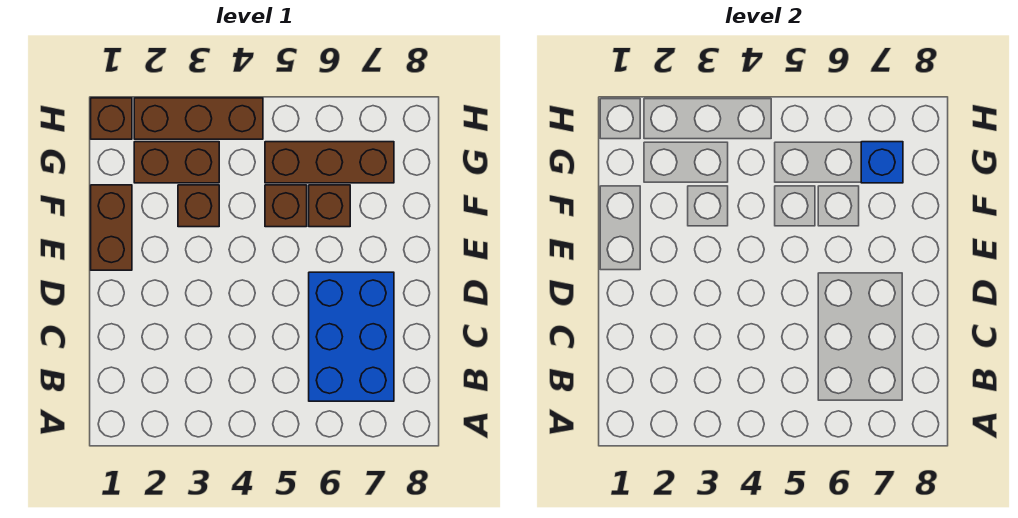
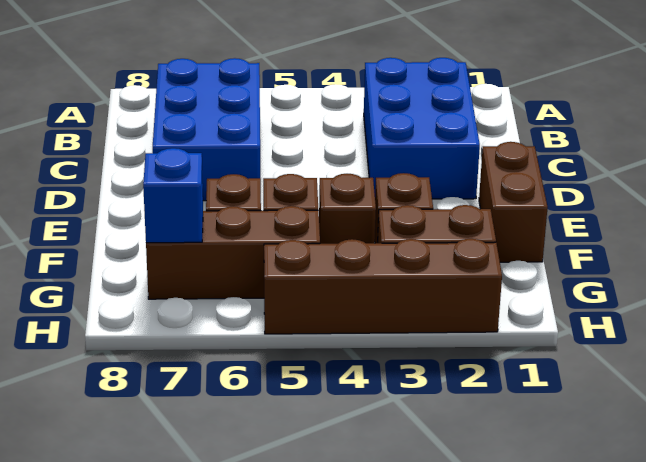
none -> blue 2x3 brick [364,58,480,199]
brown 1x1 brick [91,98,132,139] -> brown 1x1 brick moved to [319,174,376,244]
brown 1x3 brick [134,98,263,139] -> brown 1x4 brick [264,239,502,334]

